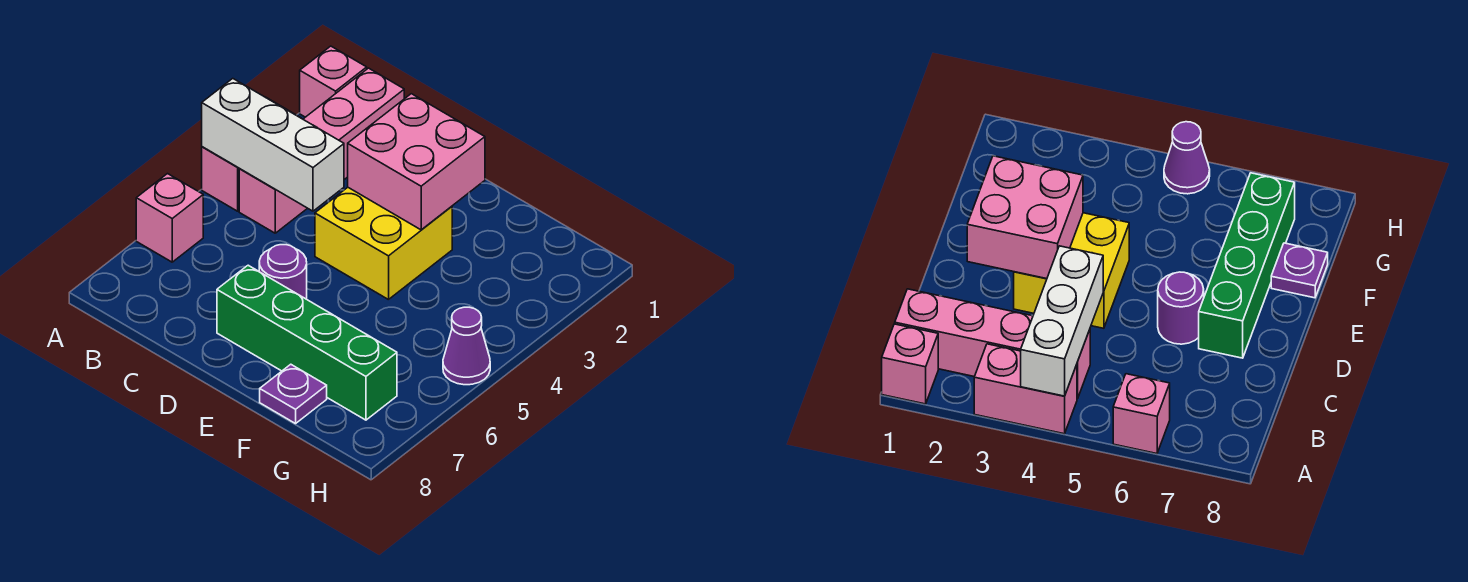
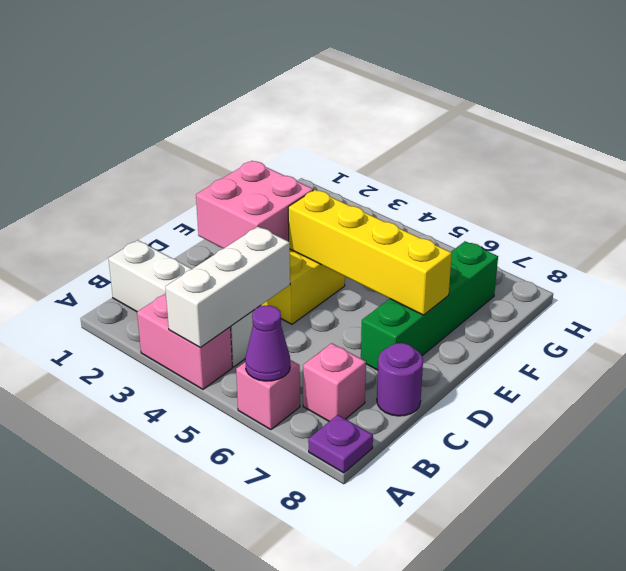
pink 1x1 brick [300,46,367,117] -> pink 1x1 brick moved to [303,343,366,421]
pink 1x4 brick [239,68,404,233] -> white 1x4 brick [108,240,261,367]
purple 1x1 round brick [259,245,307,299] -> purple 1x1 round brick moved to [377,343,423,416]
none -> yellow 1x4 brick [288,190,452,315]
purple 1x1 plate [260,364,327,424] -> purple 1x1 plate moved to [308,415,373,473]
purple 1x1 cone [443,307,490,385] -> purple 1x1 cone moved to [245,306,290,381]

